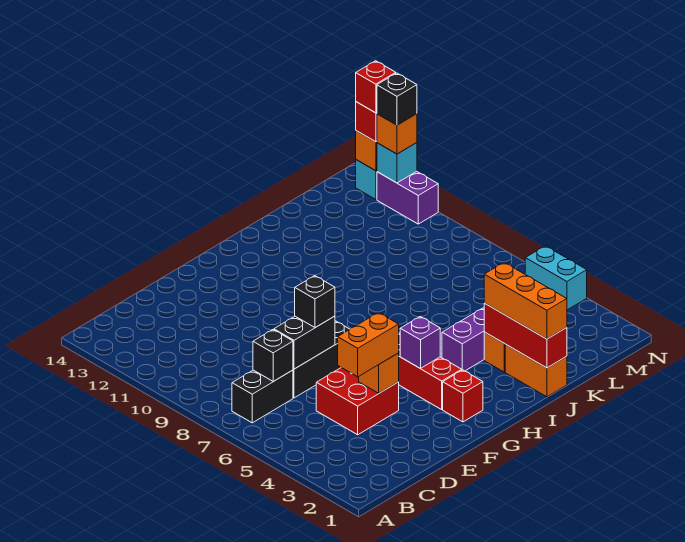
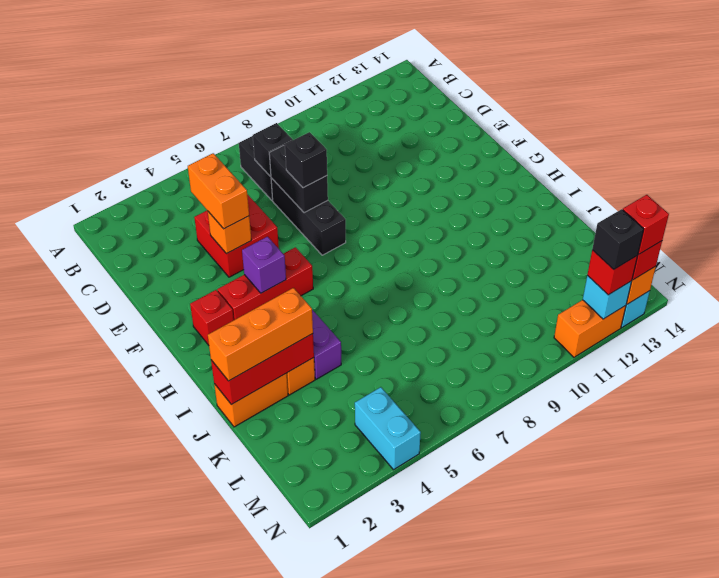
cyan 1x2 brick [525,246,587,310] -> cyan 1x2 brick turned to [355,387,421,470]
purple 1x2 brick [377,171,438,224] -> orange 1x2 brick [554,300,626,357]
orange 1x1 brick [377,114,417,154] -> red 1x1 brick [587,250,637,295]

